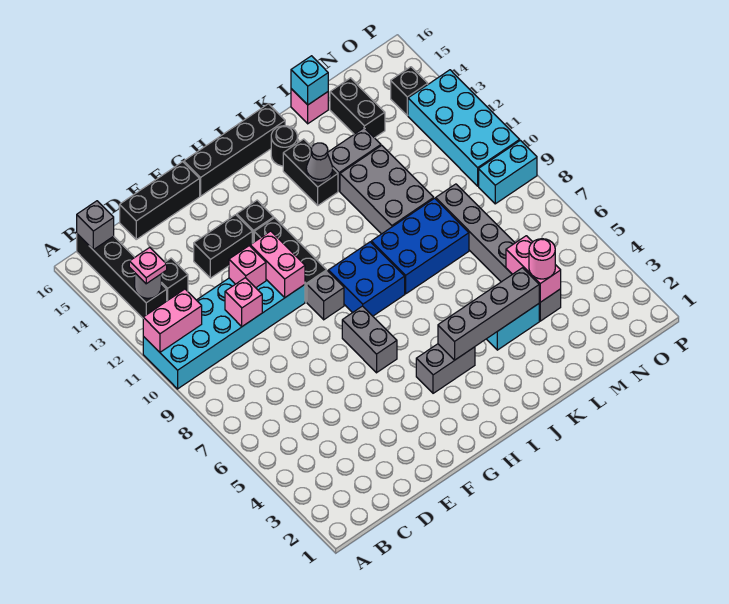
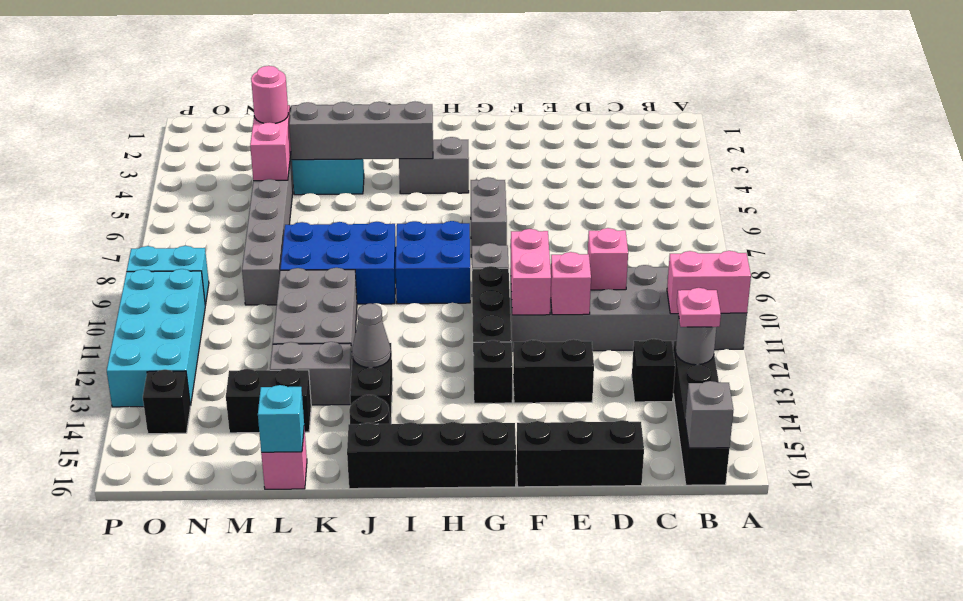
cyan 2x6 brick [143,278,305,389] -> grey 2x6 brick [510,265,747,351]
black 1x2 brick [330,78,385,138] -> black 1x2 brick turned to [226,368,311,433]

